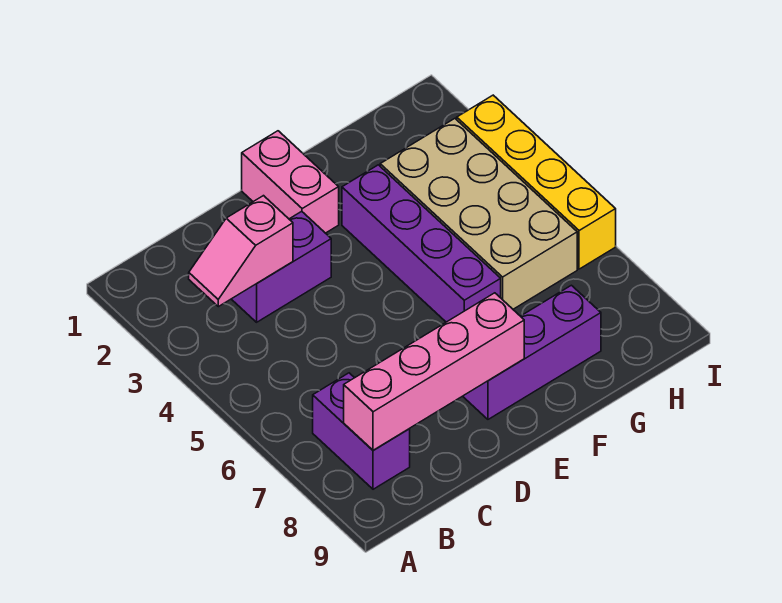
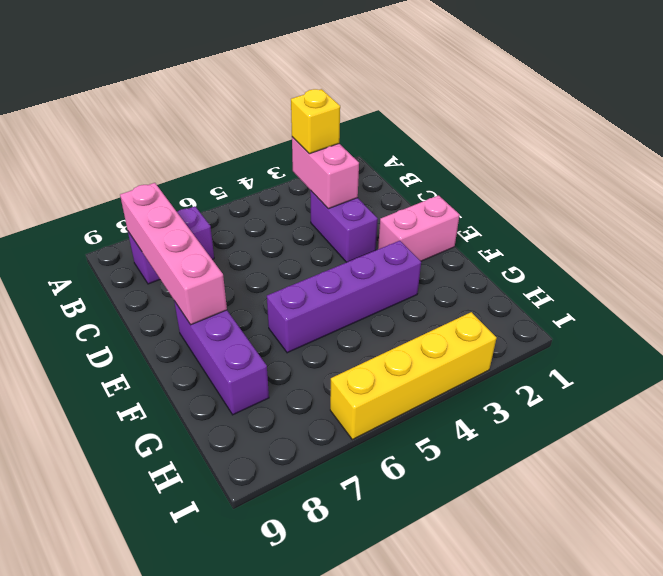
pink 1x2 slope [189,196,293,307] -> pink 1x2 brick [292,137,359,209]
none -> yellow 1x1 brick [291,89,340,154]
tan 2x4 brick [380,119,577,309] -> none

